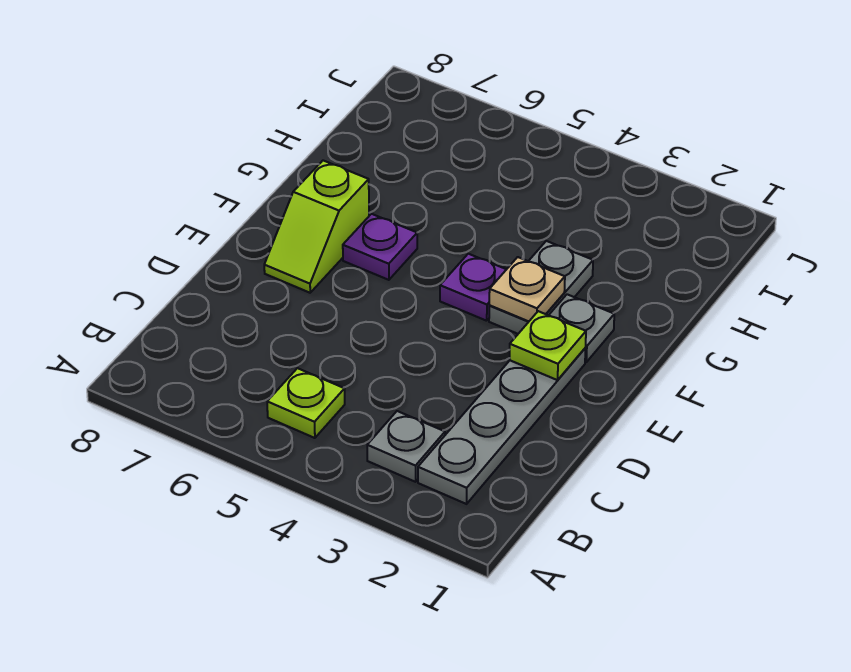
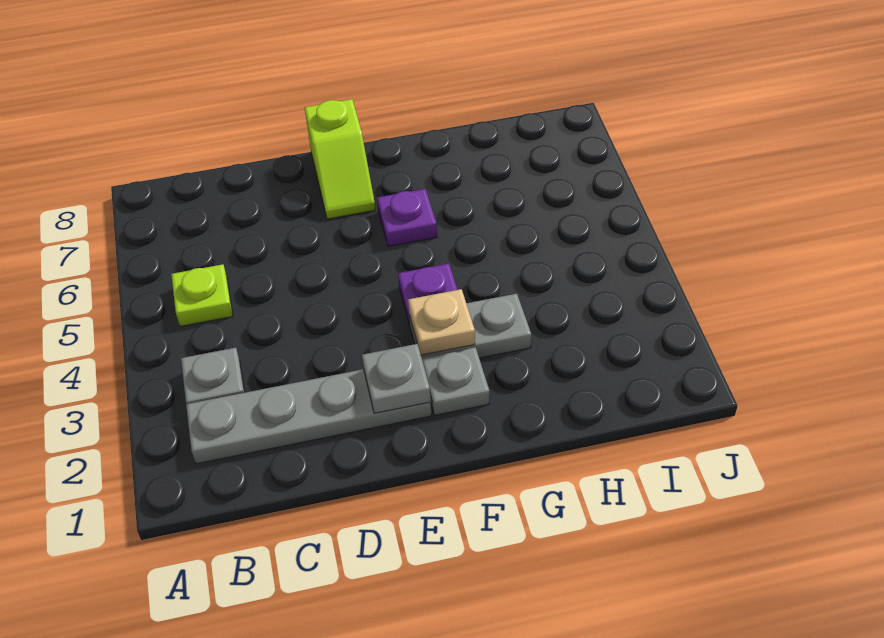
lime 1x1 plate [510,311,586,380] -> grey 1x1 plate [362,344,431,413]
lime 1x2 slope [264,161,369,293] -> lime 1x2 slope turned to [305,99,375,219]

